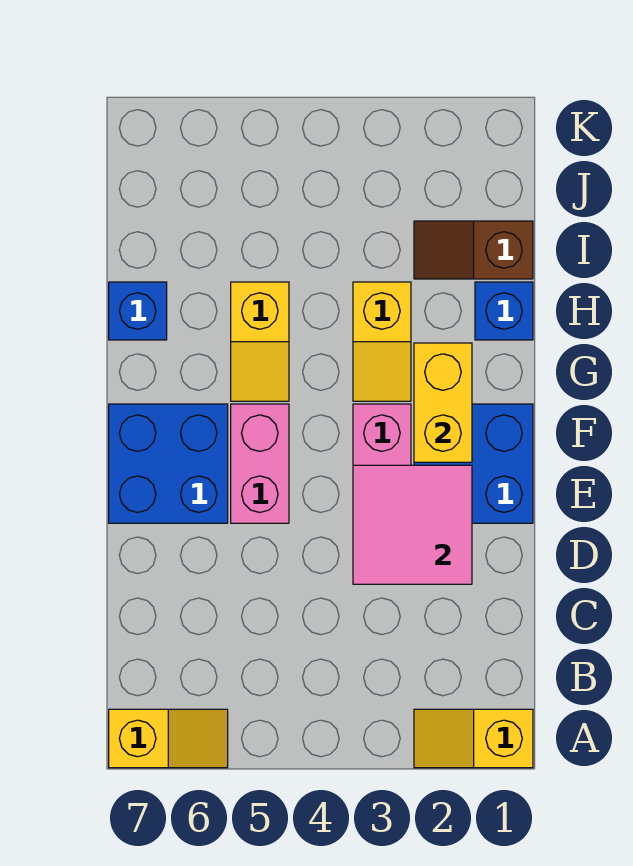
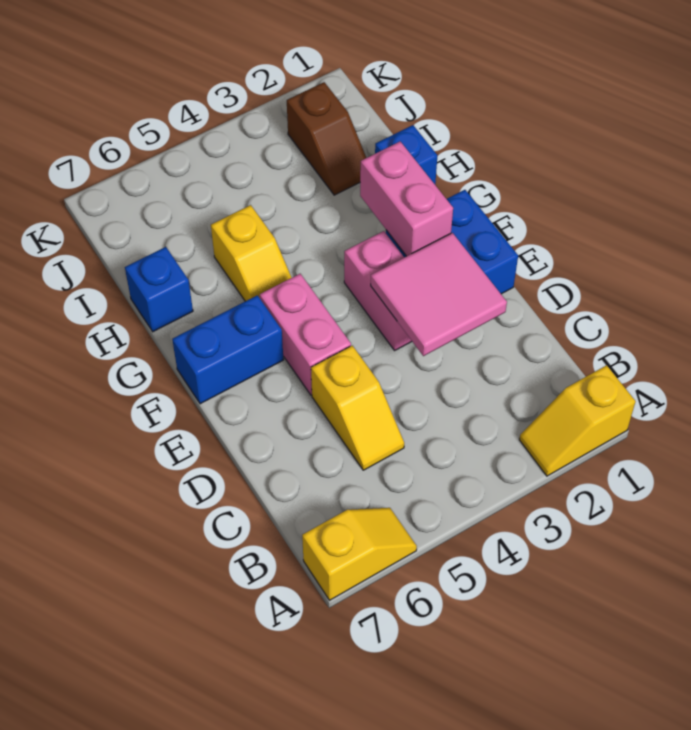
blue 2x2 brick [109,404,228,523] -> blue 1x2 brick [172,295,284,404]
yellow 1x2 brick [414,343,472,462] -> pink 1x2 brick [360,142,453,256]
yellow 1x2 slope [353,282,411,401] -> yellow 1x2 slope moved to [311,346,404,470]
brown 1x2 slope [414,221,533,279] -> brown 1x2 slope turned to [287,82,366,195]

